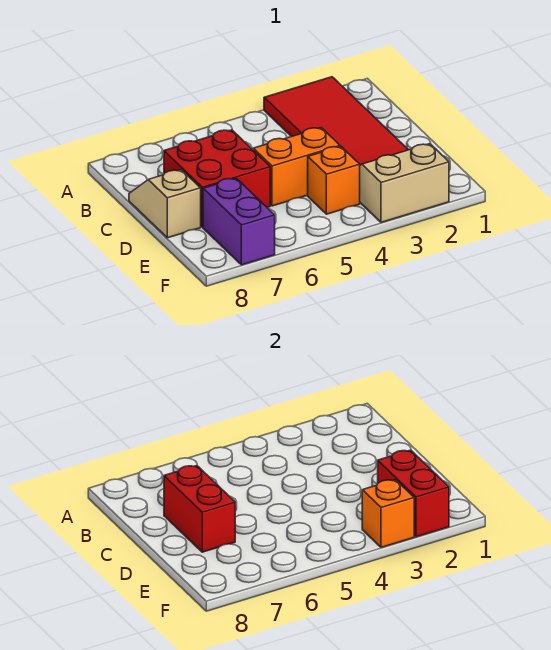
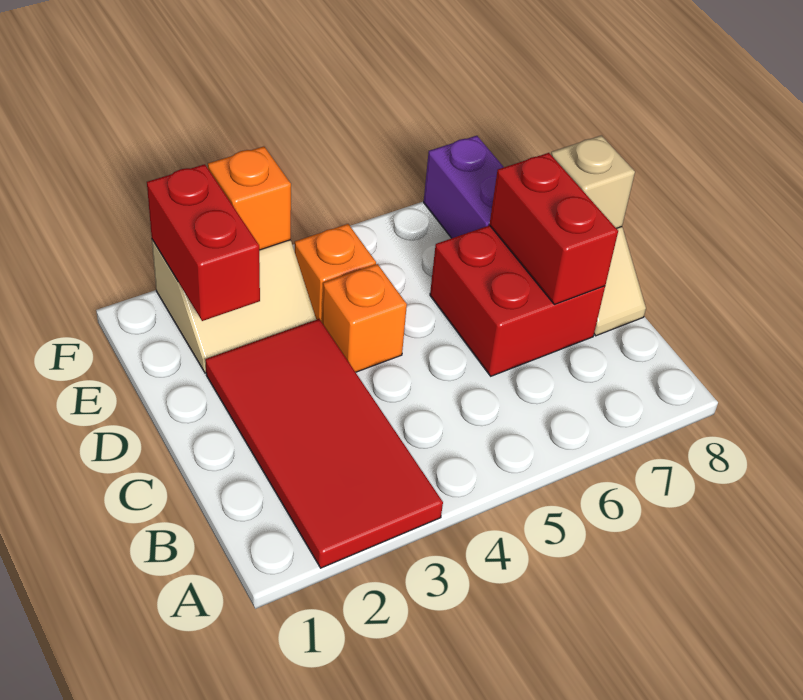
orange 1x2 brick [253,128,340,206] -> orange 1x1 brick [322,264,407,372]
none -> tan 1x1 brick [551,135,635,228]

